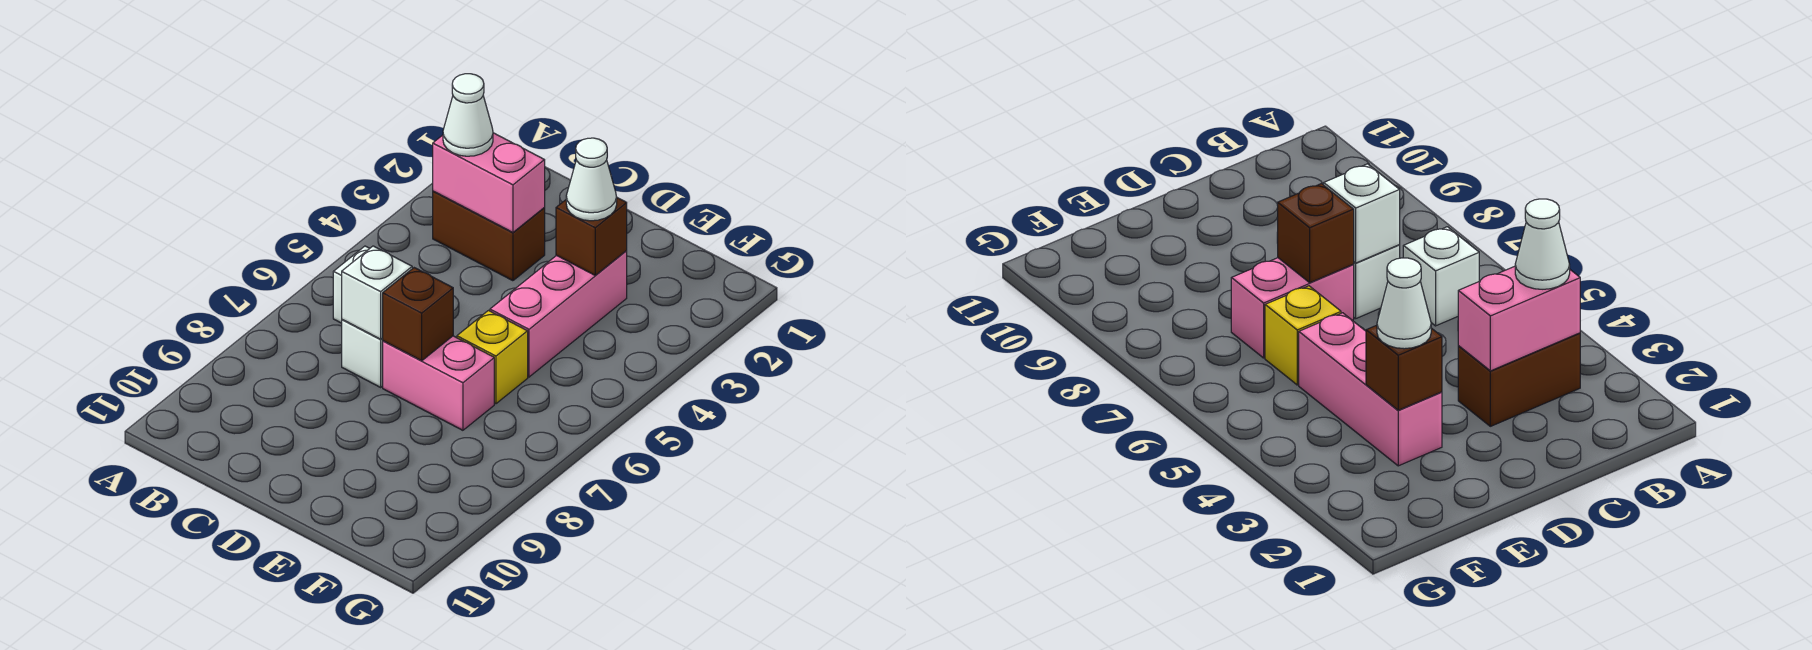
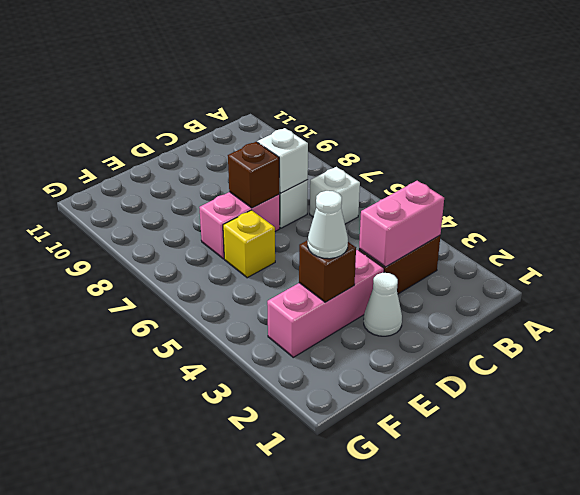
white 1x1 cone [443,74,493,156] -> white 1x1 cone moved to [364,273,402,336]
pink 1x3 brick [490,251,627,377] -> pink 1x3 brick turned to [267,250,384,357]

